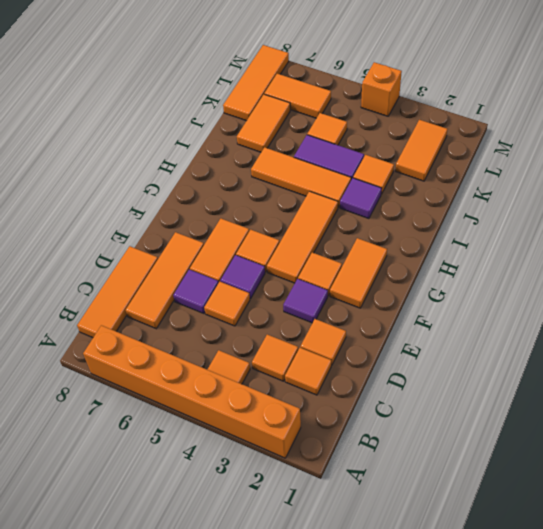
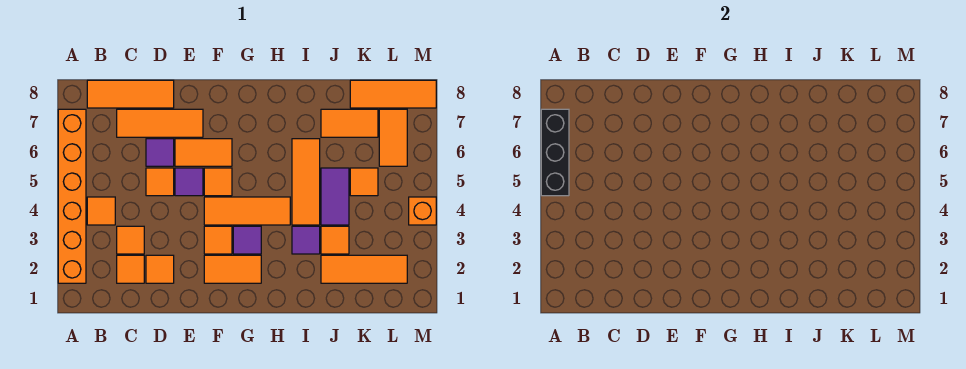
none -> black 1x3 brick [541,109,569,196]
purple 1x1 tile [283,279,328,323] -> purple 1x1 tile moved to [233,226,261,254]
orange 1x2 tile [395,120,447,181] -> orange 1x3 tile [321,255,407,283]

